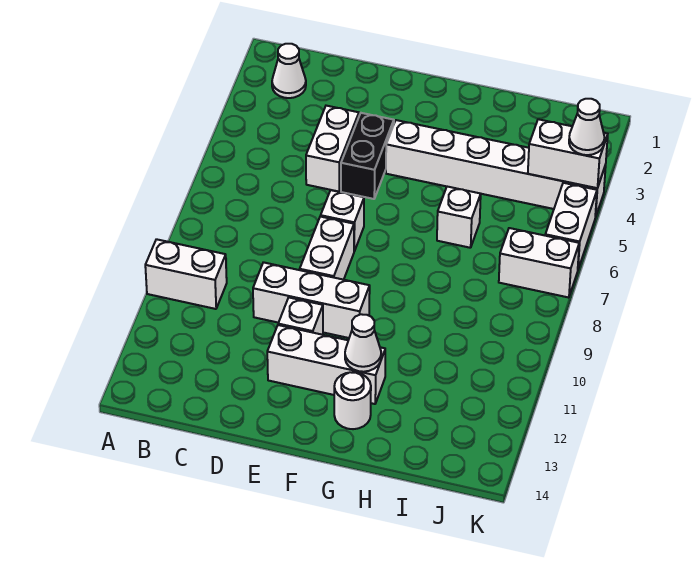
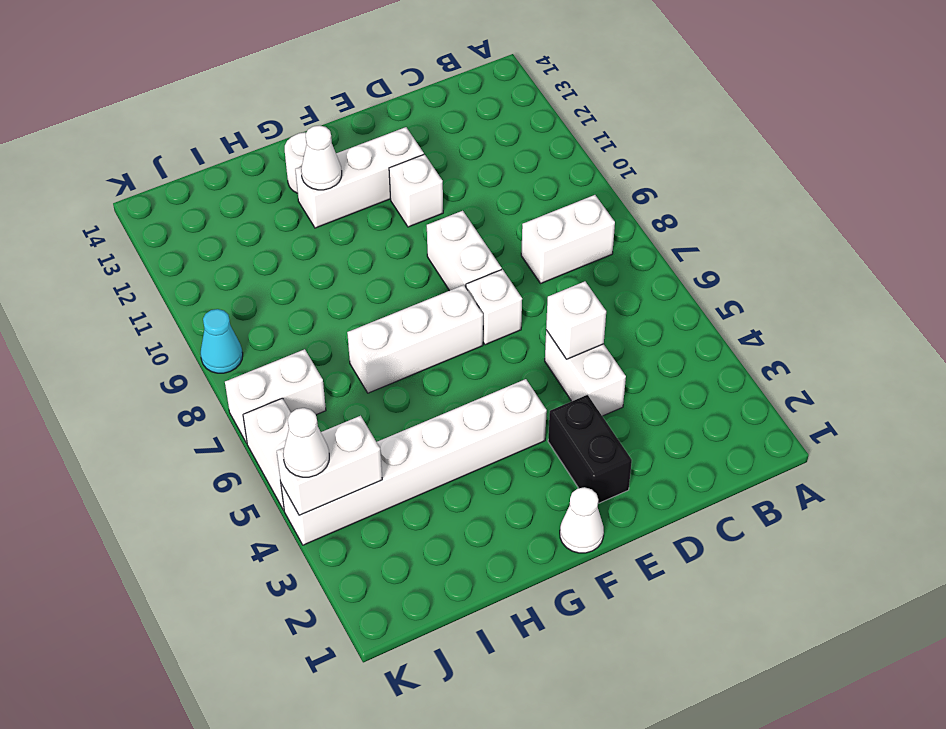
white 1x2 brick [145,239,227,309] -> white 1x2 brick moved to [521,195,615,284]
white 1x1 cone [272,44,306,98] -> white 1x1 cone moved to [560,487,604,553]
white 1x3 brick [253,262,370,338] -> white 1x3 brick moved to [347,285,483,393]
black 1x2 brick [341,113,394,199] -> black 1x2 brick moved to [548,395,632,504]
white 1x1 brick [437,187,481,248] -> white 1x1 brick moved to [546,281,606,359]
none -> cyan 1x1 cone [201,309,243,373]

